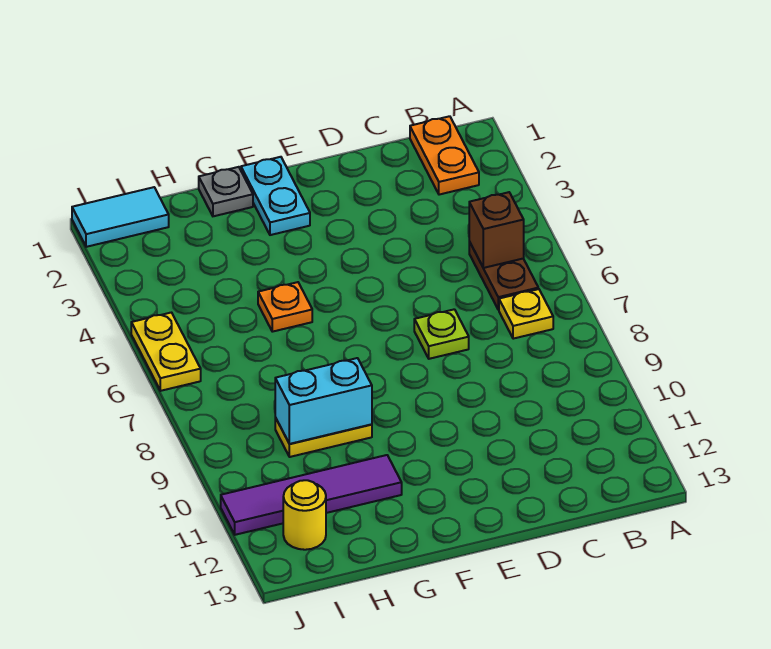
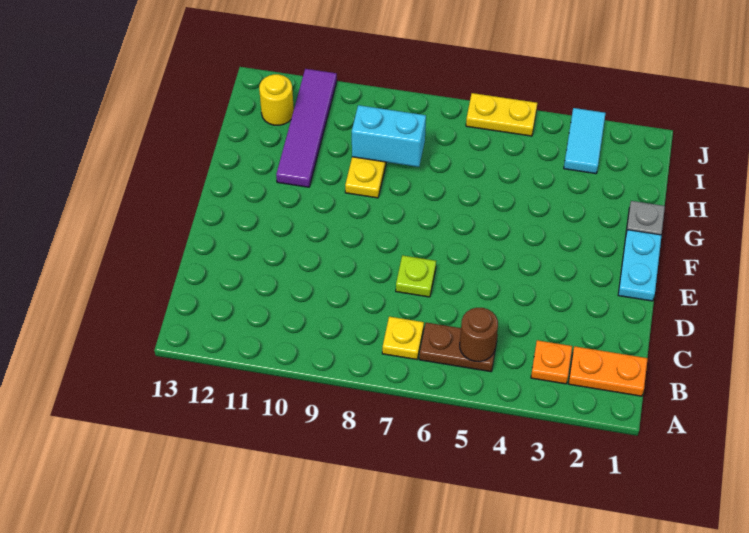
brown 1x1 brick [469,192,524,268] -> brown 1x1 round brick [460,308,498,362]
cyan 1x2 plate [241,157,310,235] -> cyan 1x2 plate turned to [618,230,662,301]
orange 1x1 plate [258,282,312,332] -> orange 1x1 plate moved to [531,340,572,384]
cyan 1x2 brick [275,358,372,444] -> cyan 1x2 brick turned to [352,105,426,167]
cyan 1x2 tile [72,187,169,247] -> cyan 1x2 tile moved to [564,108,606,174]

